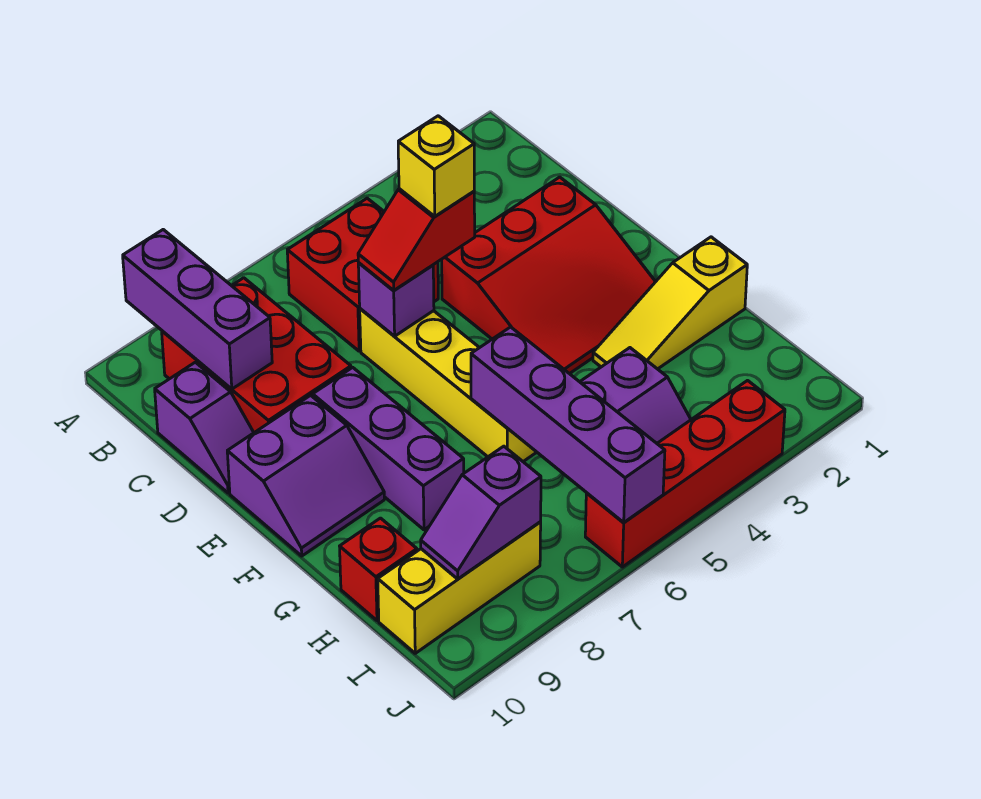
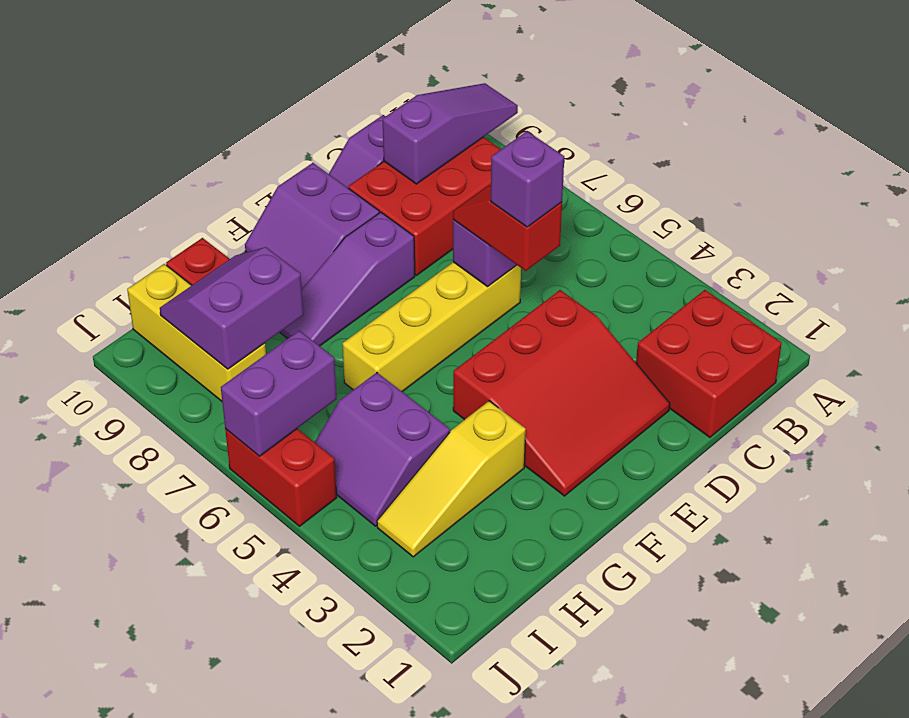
purple 1x3 brick [123,230,272,389] -> purple 1x3 slope [383,83,518,184]
red 2x2 brick [287,198,438,351] -> red 2x2 brick moved to [636,290,782,437]
red 3x3 slope [442,177,655,374] -> red 3x3 slope turned to [453,290,670,496]
yellow 1x1 brick [398,116,474,216] -> purple 1x1 brick [491,131,564,227]
purple 1x3 brick [313,367,464,530] -> purple 1x3 slope [280,212,415,346]
yellow 1x3 slope [593,237,747,369] -> yellow 1x3 slope turned to [377,401,526,557]
purple 1x4 brick [471,327,665,523] -> purple 1x2 brick [221,330,337,456]
purple 1x2 slope [421,446,541,579] -> purple 2x2 slope [160,247,303,369]
red 1x4 brick [585,381,785,567] -> red 1x2 brick [225,429,337,526]

